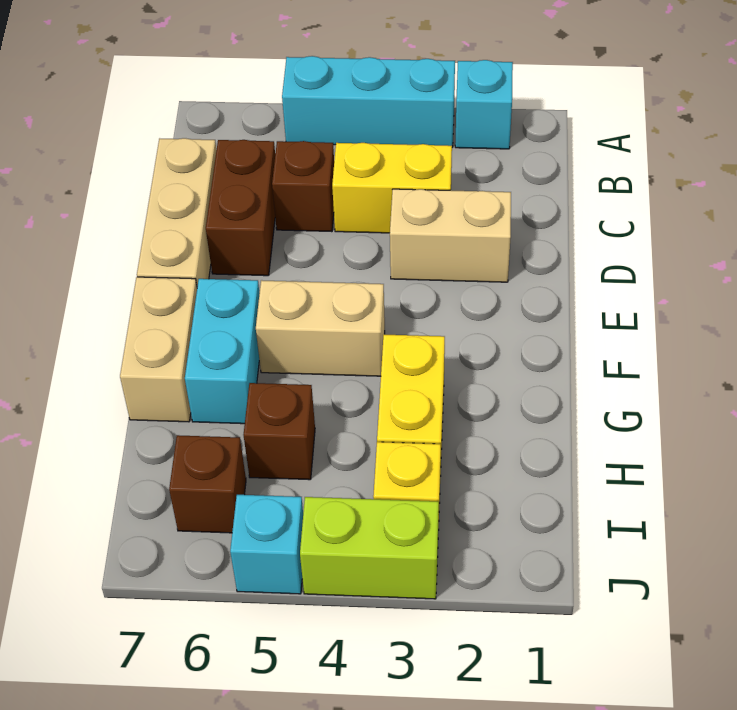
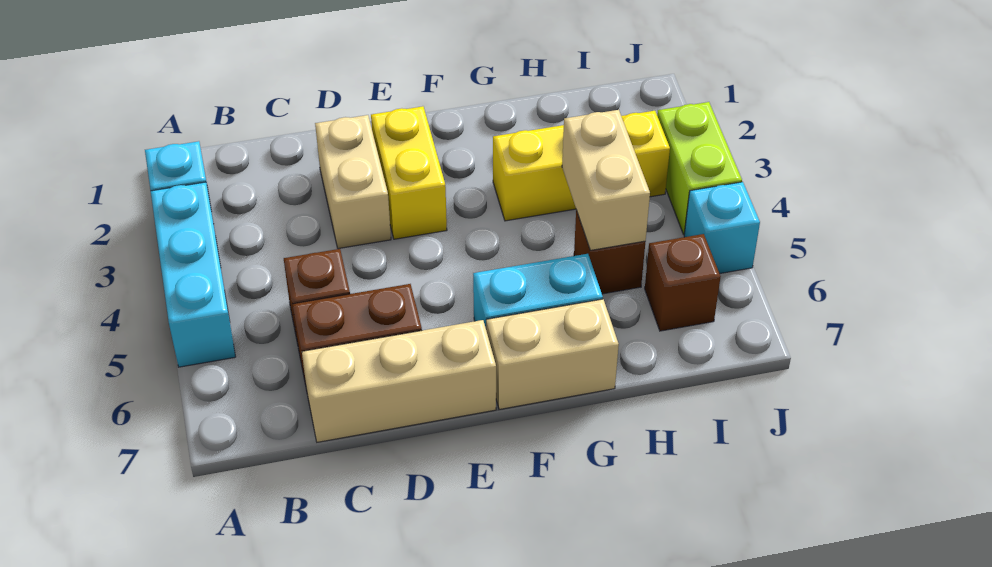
yellow 1x2 brick [332,143,452,233] -> yellow 1x2 brick moved to [371,106,447,239]
tan 1x2 brick [256,280,385,376] -> tan 1x2 brick moved to [562,110,650,250]

